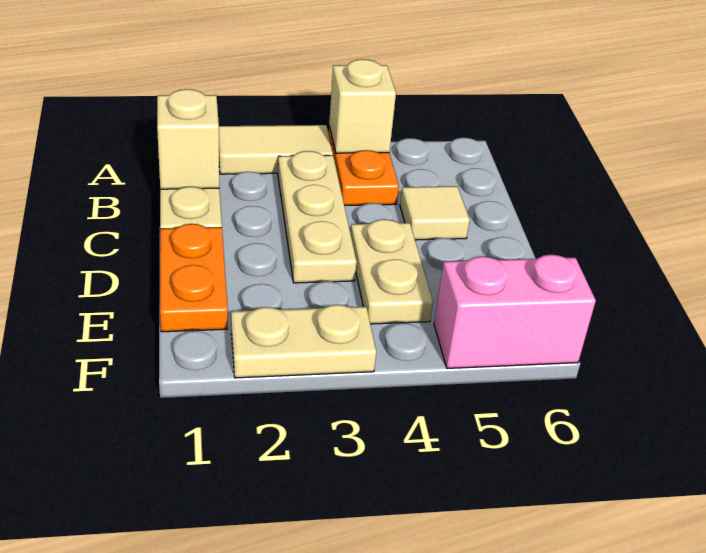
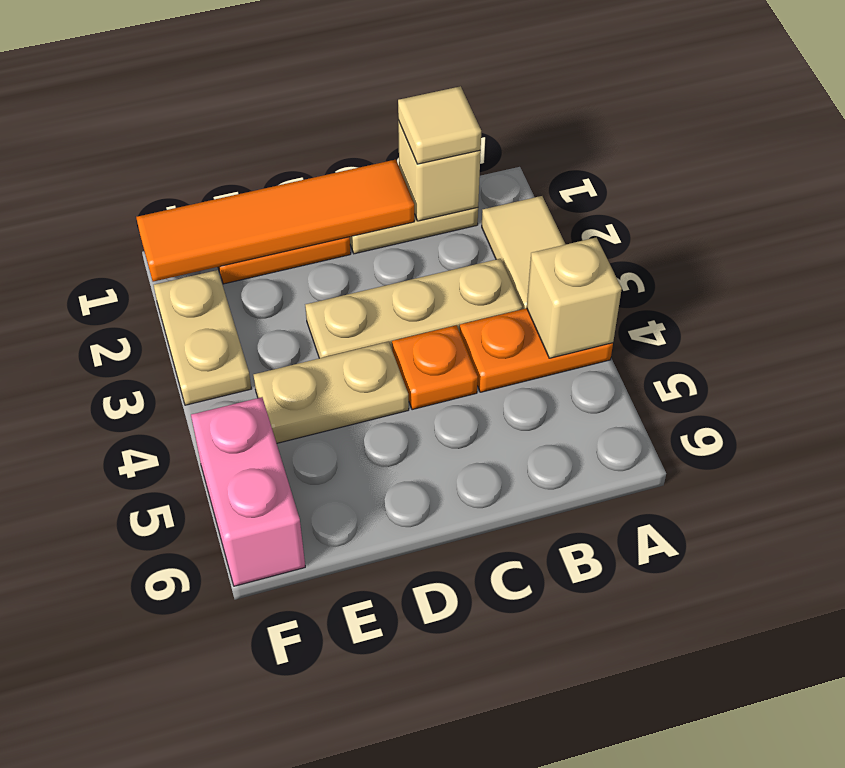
none -> orange 1x4 tile [136,160,414,282]
none -> orange 1x1 plate [392,325,478,410]
tan 1x1 tile [400,186,470,240] -> tan 1x1 tile moved to [398,86,481,164]

